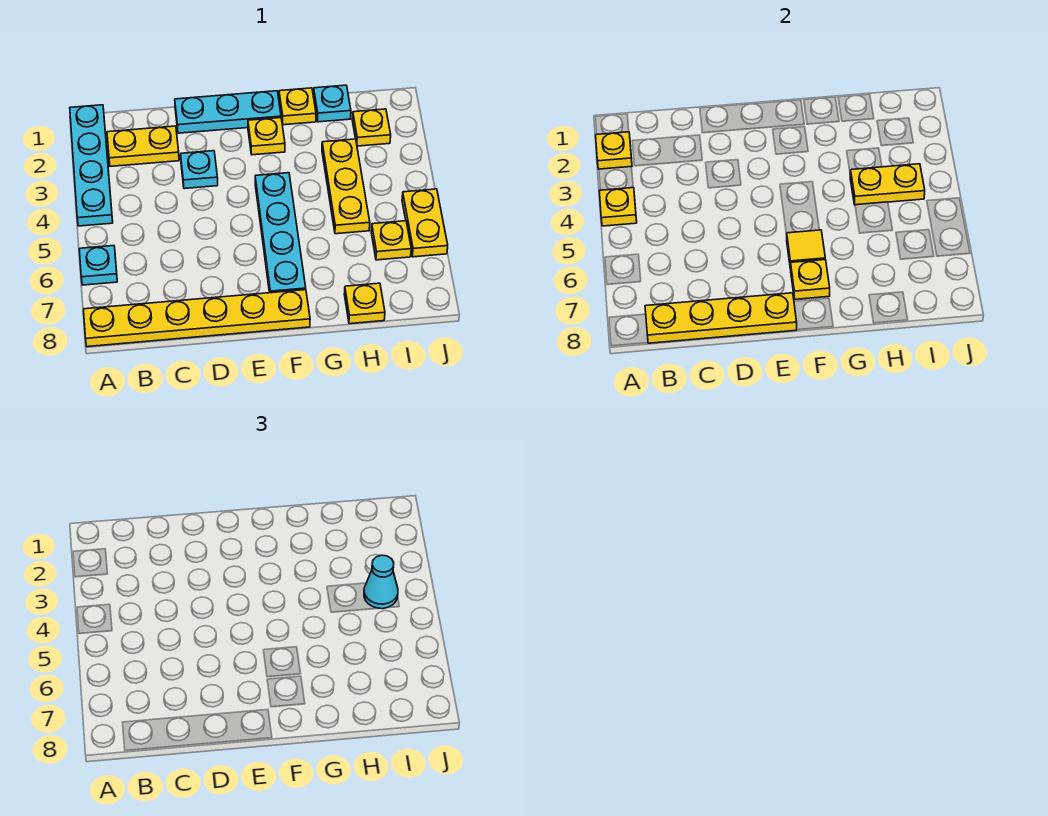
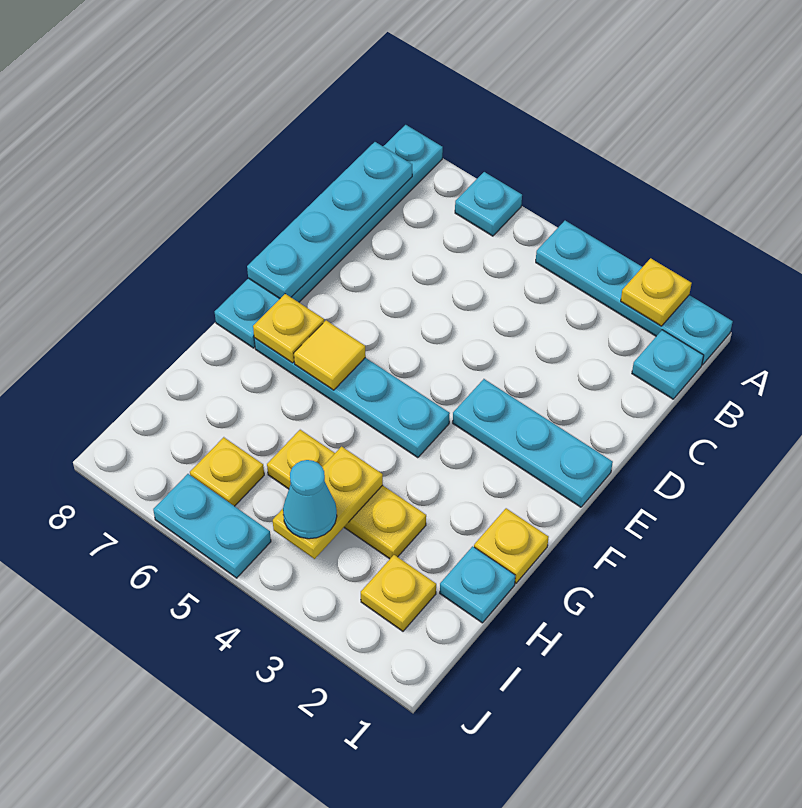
yellow 1x1 plate [599,188,637,226] -> none
yellow 1x6 plate [84,290,310,347] -> cyan 1x6 plate [215,125,443,348]
yellow 1x2 plate [107,126,179,166] -> none
yellow 1x4 plate [645,293,797,343] -> cyan 1x4 plate [247,142,412,299]
cyan 1x3 plate [175,91,281,133] -> cyan 1x3 plate turned to [453,379,613,507]
cyan 1x1 plate [181,151,218,189] -> cyan 1x1 plate moved to [632,330,704,399]
yellow 1x1 plate [248,118,285,155] -> none
yellow 1x1 plate [344,283,385,324] -> none
yellow 1x2 plate [402,189,448,257] -> cyan 1x2 plate [153,474,271,578]

